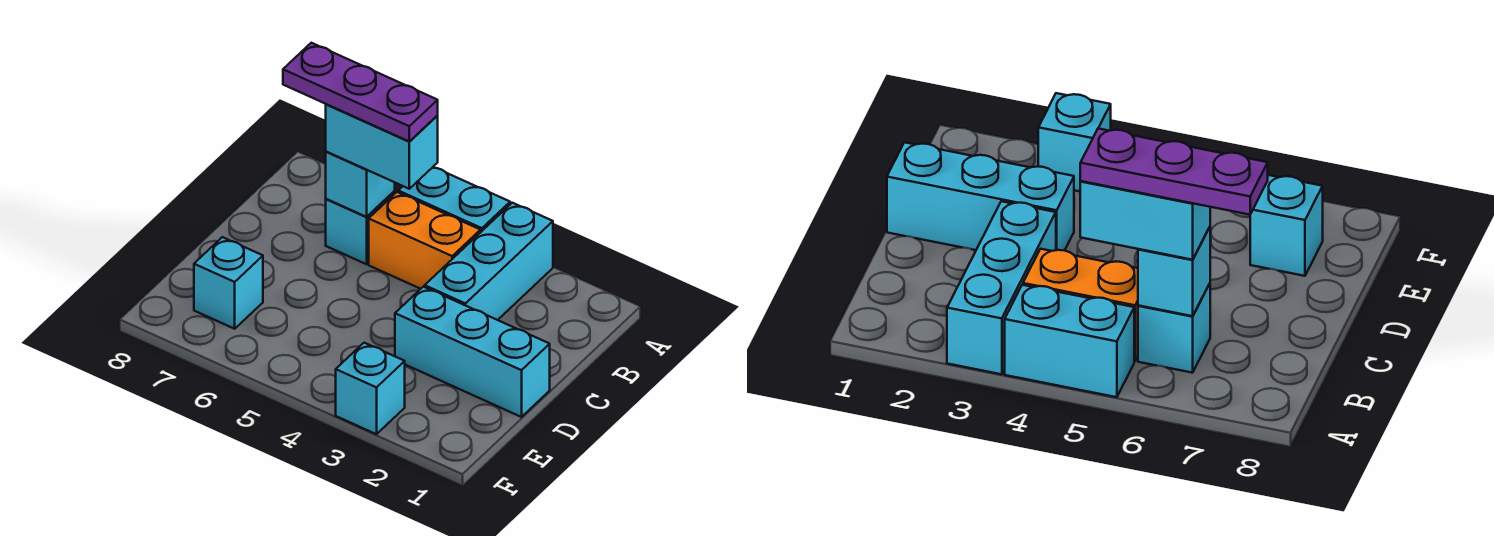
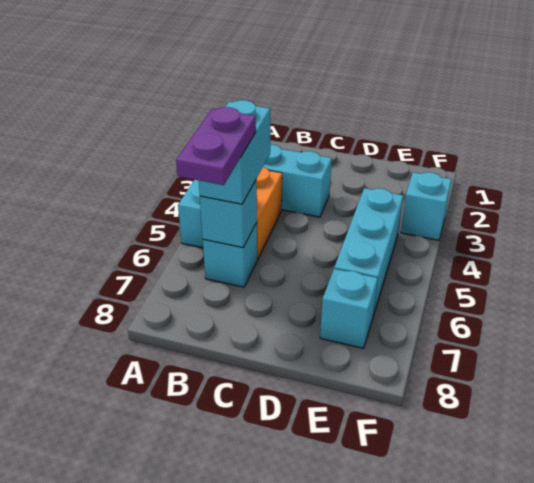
purple 1x3 plate [283,43,438,142] -> purple 1x2 plate [176,107,256,185]
cyan 1x3 brick [395,287,550,417] -> cyan 1x3 brick moved to [334,188,403,316]

